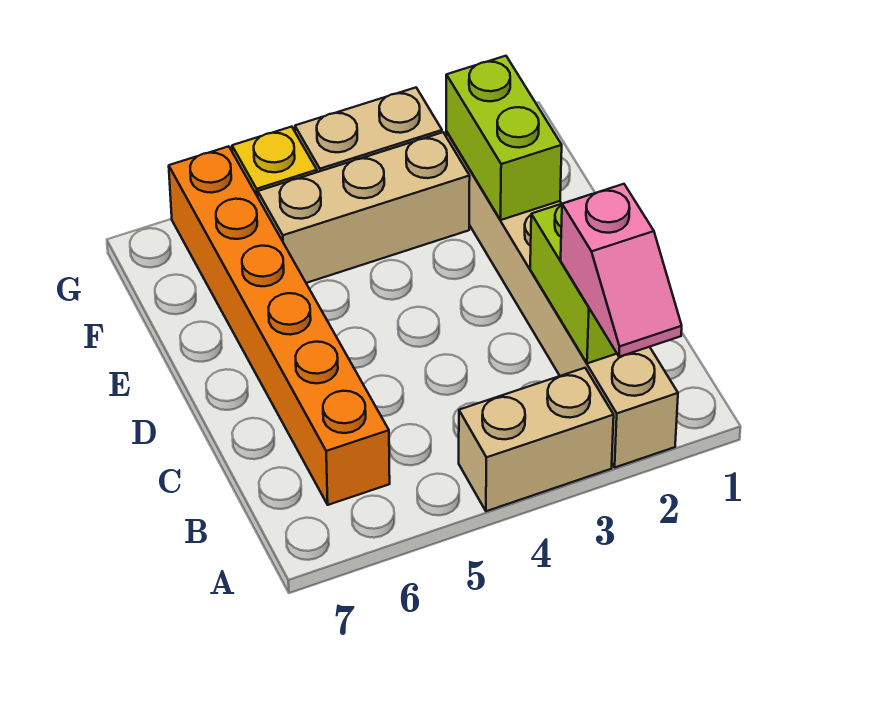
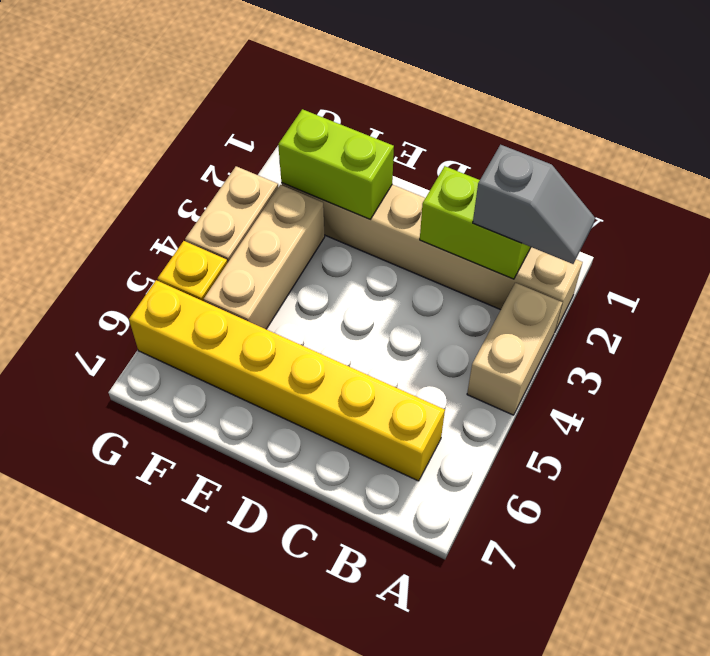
pink 1x2 slope [561,184,682,357] -> grey 1x2 slope [473,145,595,264]
orange 1x6 brick [169,146,390,505] -> yellow 1x6 brick [129,280,445,481]

